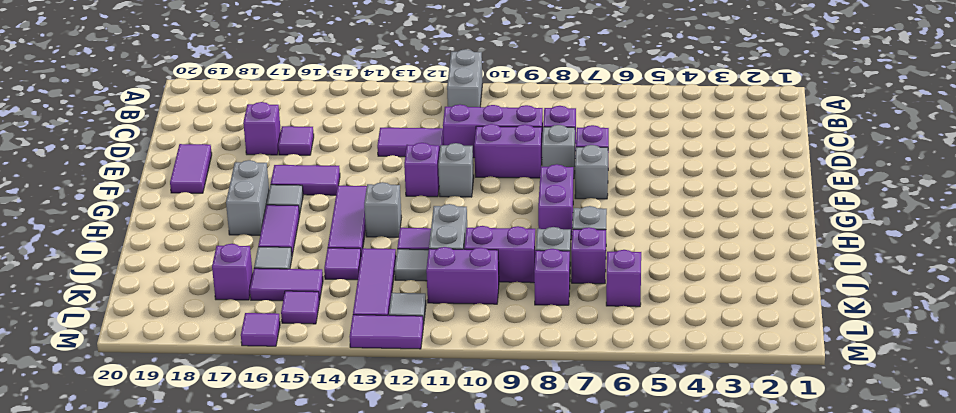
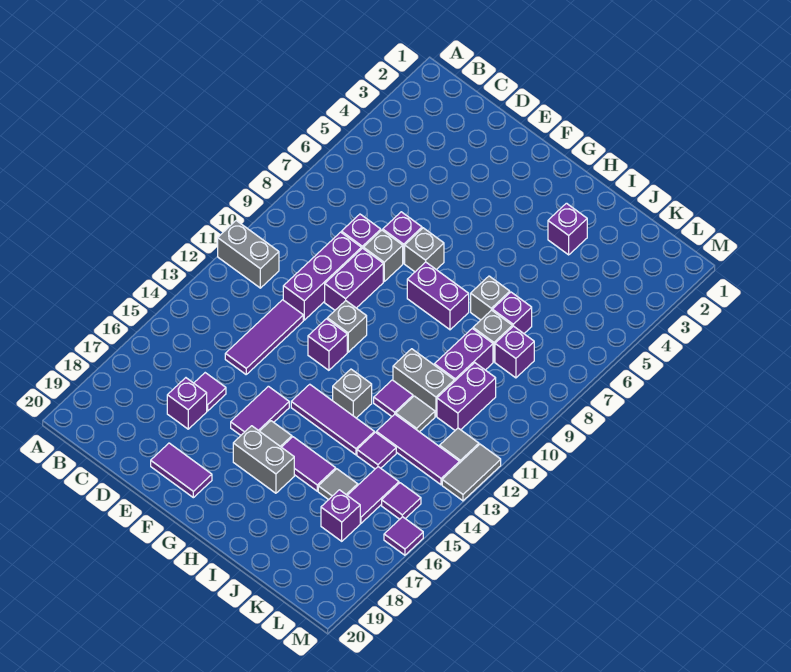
purple 1x2 tile [377,128,444,157] -> purple 1x3 tile [225,300,303,374]
purple 1x1 brick [606,250,641,307] -> purple 1x1 brick moved to [548,203,587,255]
purple 1x2 tile [350,315,423,349] -> grey 1x2 tile [442,444,501,501]

